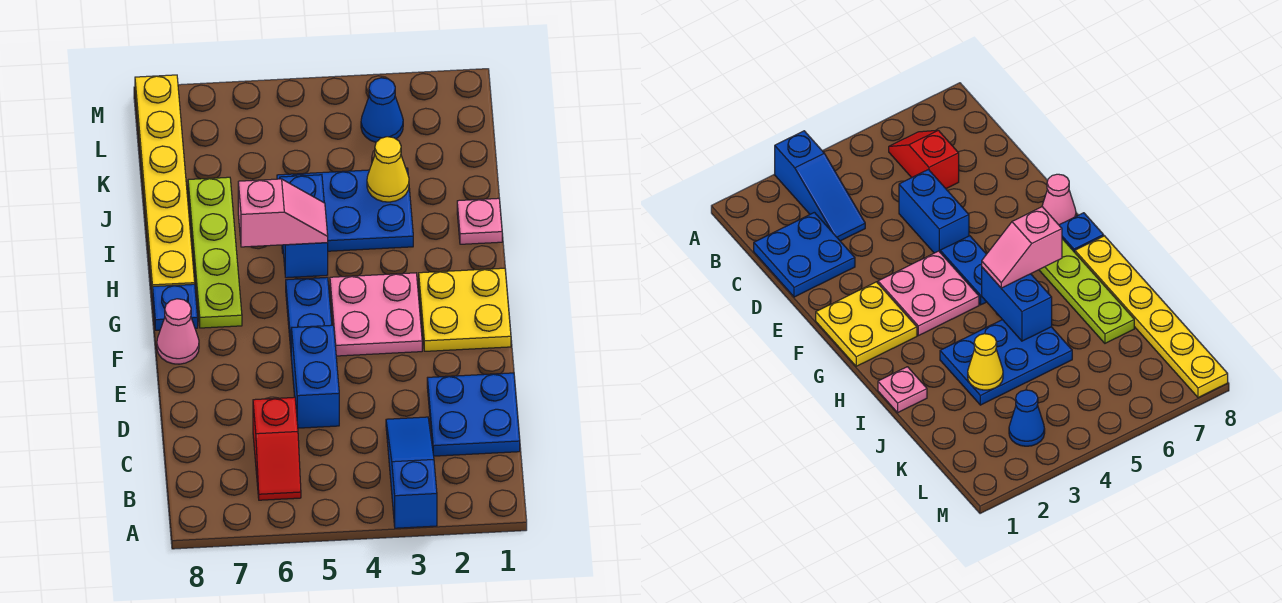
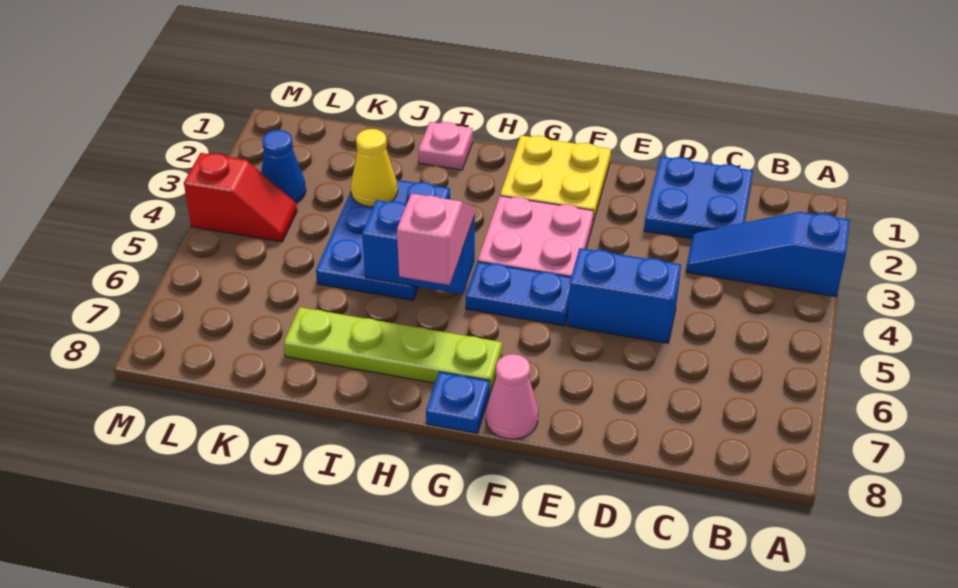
red 1x2 slope [253,397,301,500] -> red 1x2 slope moved to [184,153,297,242]
yellow 1x6 plate [135,75,195,295] -> none

